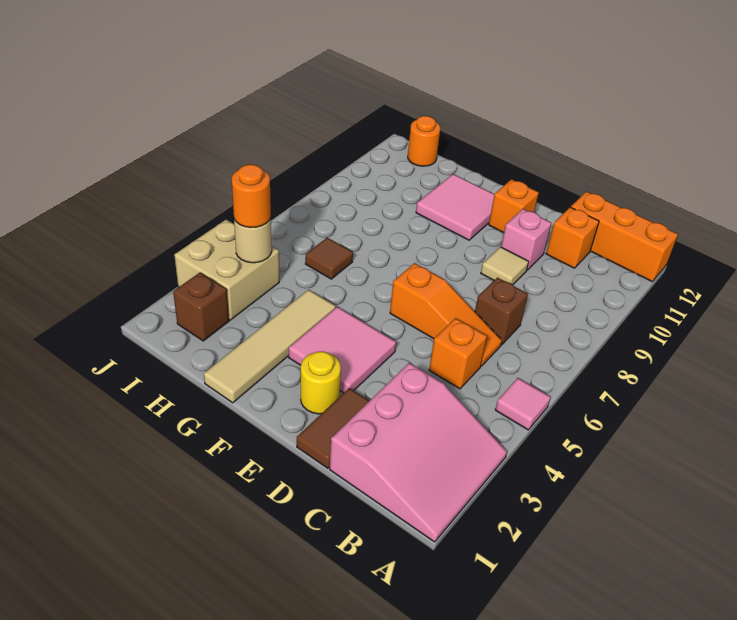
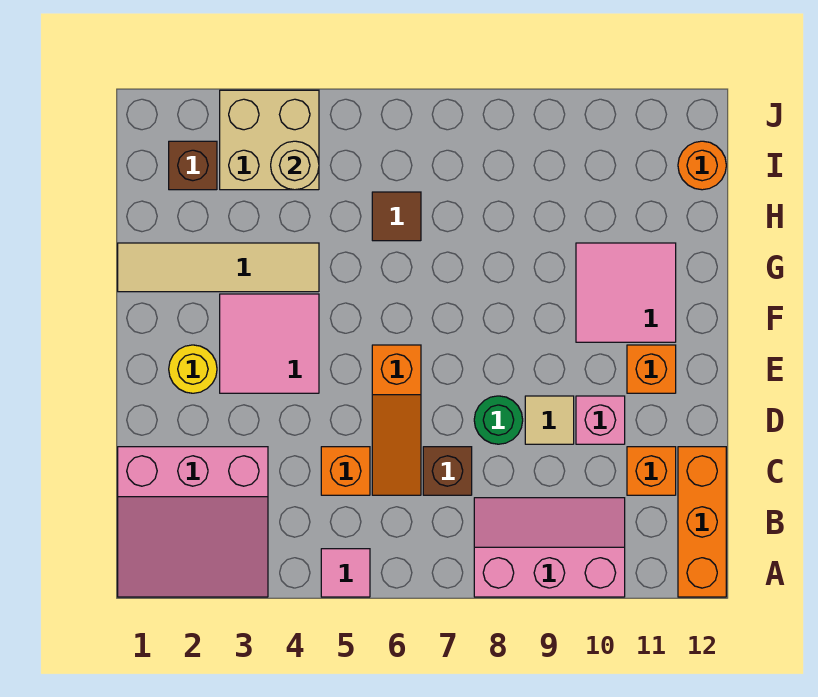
none -> pink 2x3 slope [474,498,625,597]
brown 1x2 tile [297,388,369,468] -> none
none -> green 1x1 round brick [474,396,523,444]
orange 1x1 round brick [232,165,271,228] -> none

